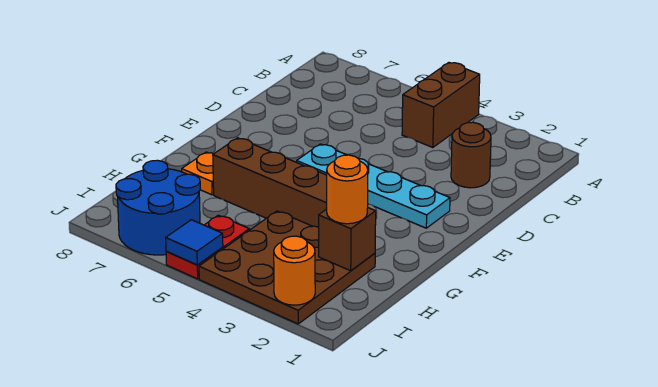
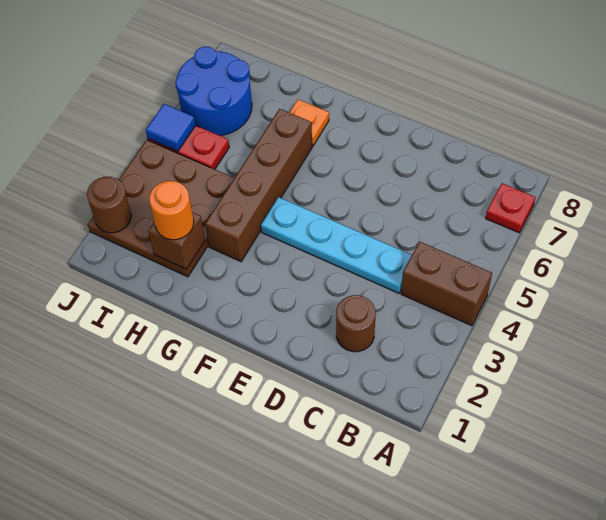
none -> red 1x1 plate [486,183,536,233]
cyan 1x4 plate [297,144,450,228] -> cyan 1x4 plate turned to [261,197,412,293]
orange 1x1 round brick [274,236,315,305] -> brown 1x1 round brick [87,177,131,233]

